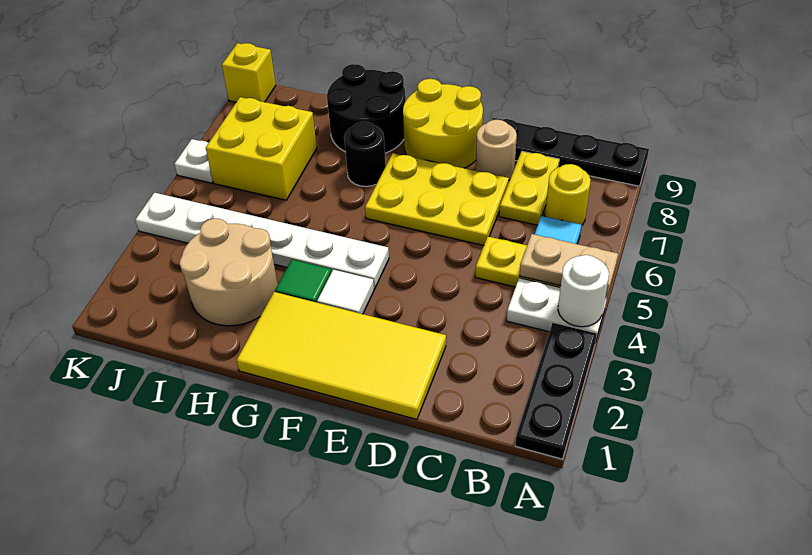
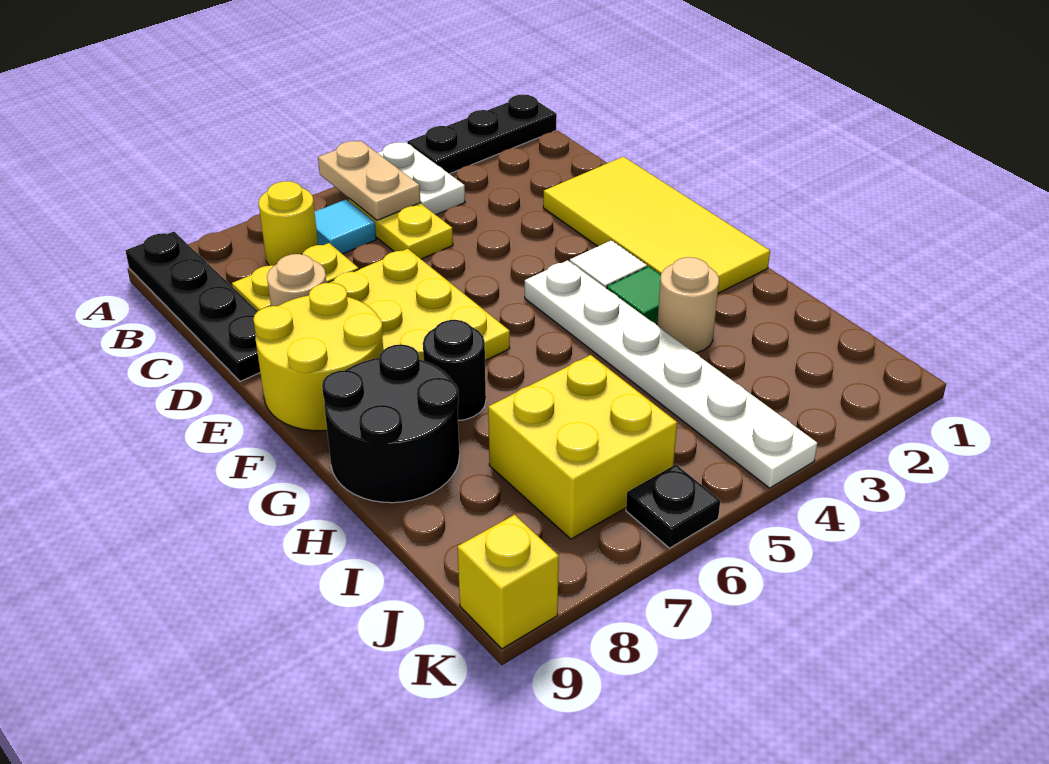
white 1x1 round brick [558,255,609,327] -> none
tan 2x2 round brick [180,219,278,326] -> tan 1x1 round brick [657,257,719,353]
white 1x1 plate [174,139,213,183] -> black 1x1 plate [626,464,720,548]

